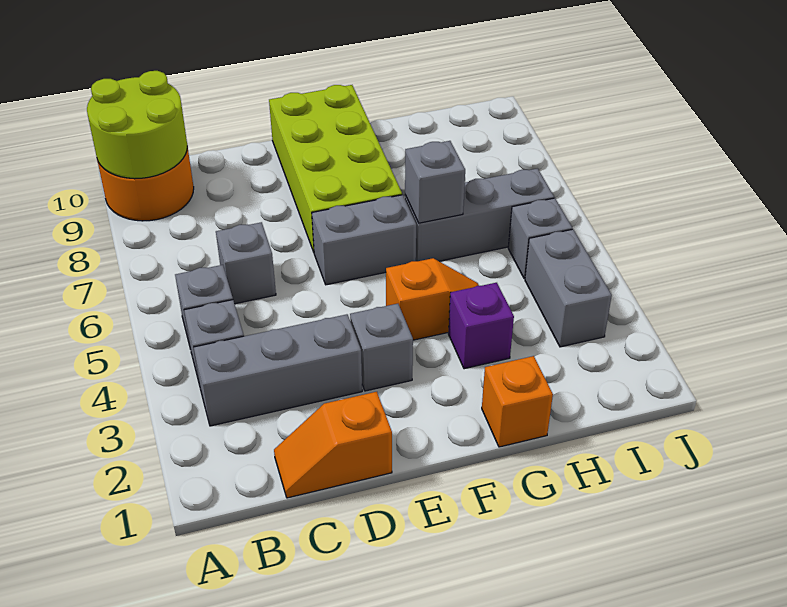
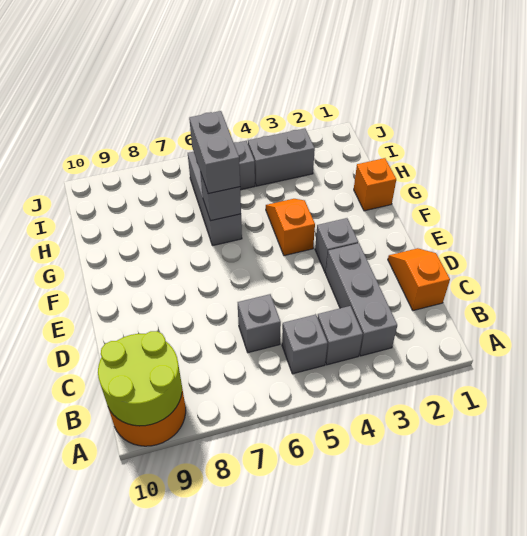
orange 1x2 slope [274,392,392,498] -> orange 1x2 slope turned to [388,248,450,311]
grey 1x2 brick [312,195,416,285] -> grey 1x2 brick moved to [189,111,240,194]
lime 2x4 brick [269,85,402,252] -> none
purple 1x1 brick [448,283,514,369] -> none

